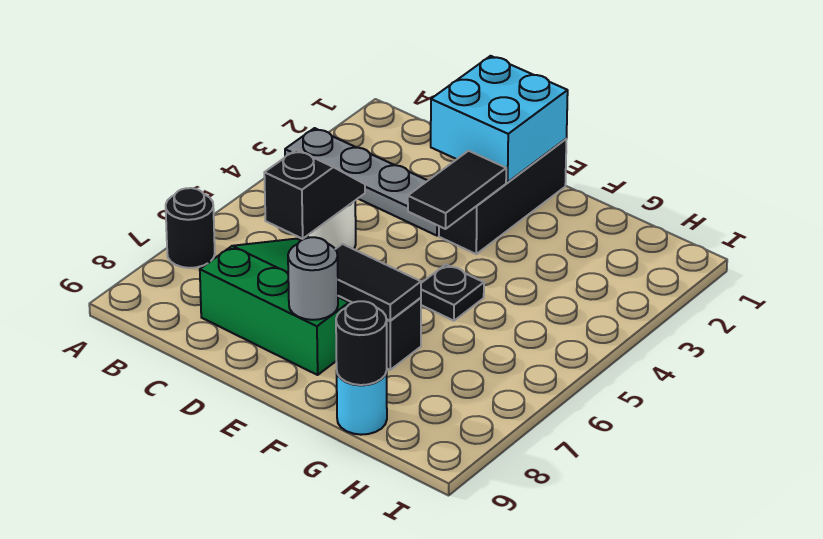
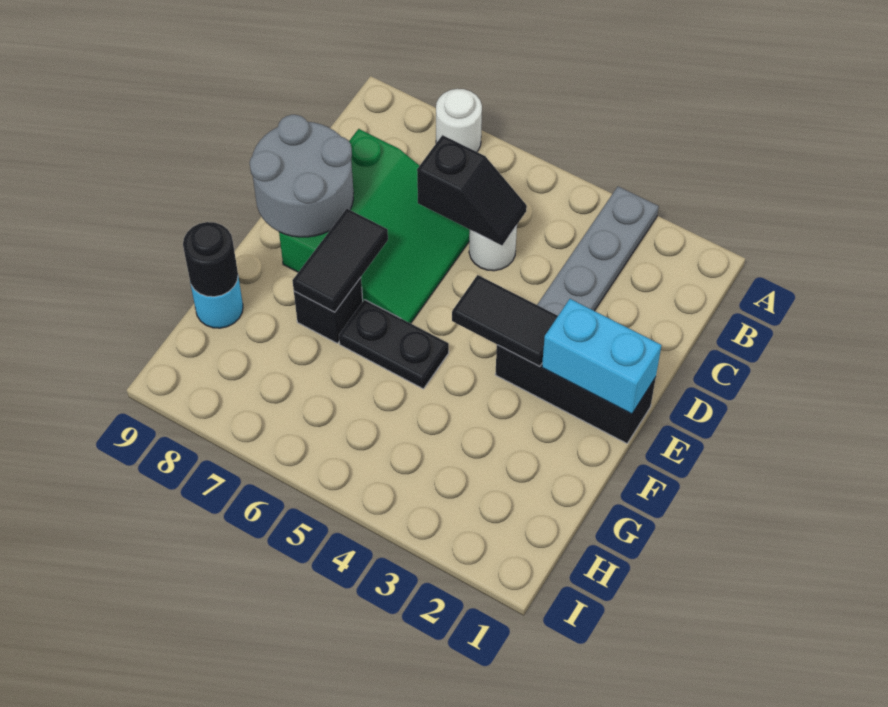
black 1x1 round brick [166,188,215,268] -> white 1x1 round brick [436,89,482,152]
cyan 2x2 brick [431,56,568,182] -> cyan 1x2 brick [542,299,661,414]
grey 1x1 round brick [288,237,338,320] -> grey 2x2 round brick [250,115,353,237]
black 1x1 plate [421,265,484,321] -> black 1x2 plate [339,300,449,389]

